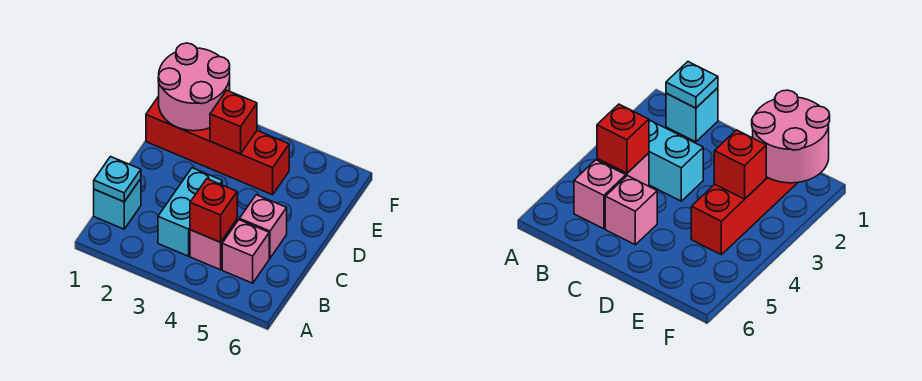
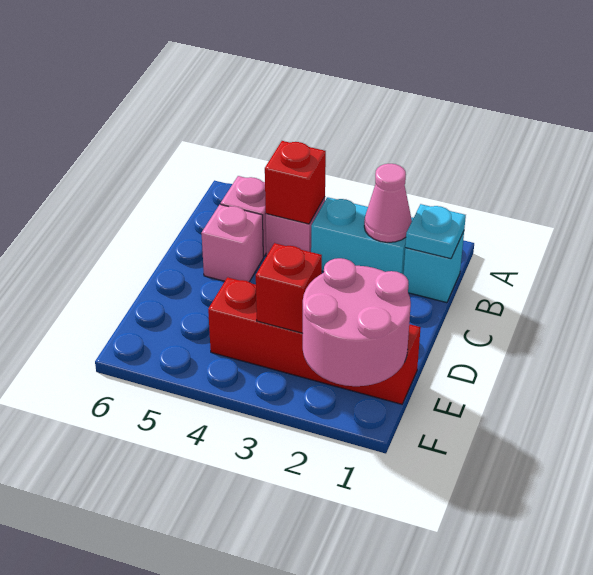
none -> pink 1x1 cone [364,164,412,242]
cyan 1x2 brick [158,168,222,256] -> cyan 1x2 brick turned to [311,197,413,275]

